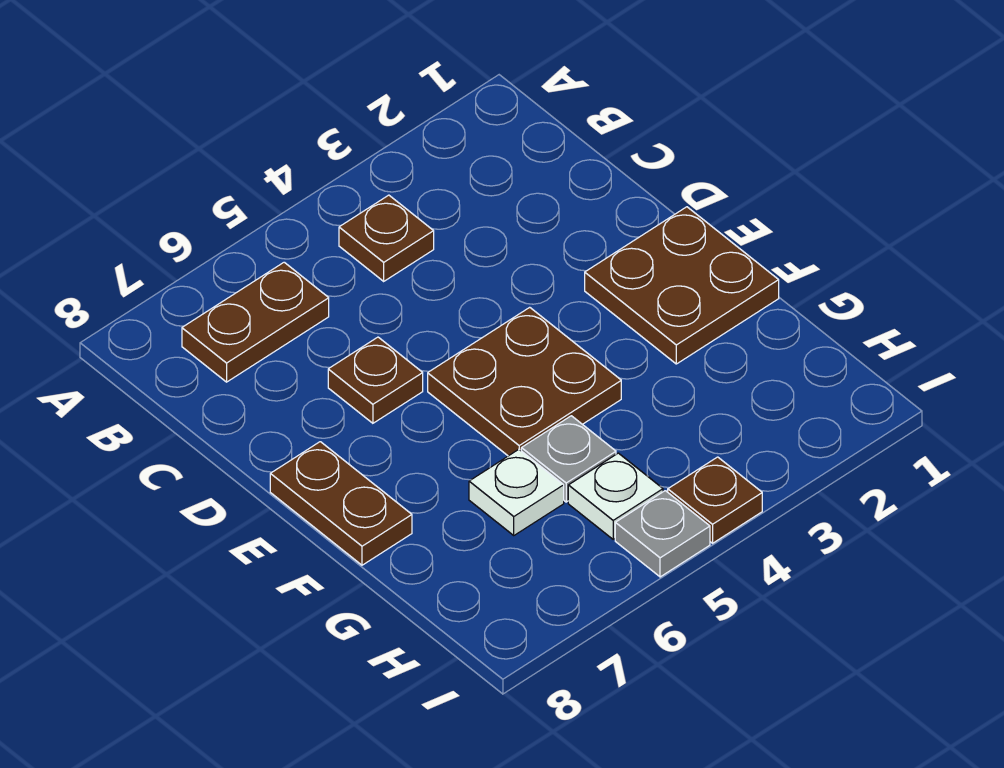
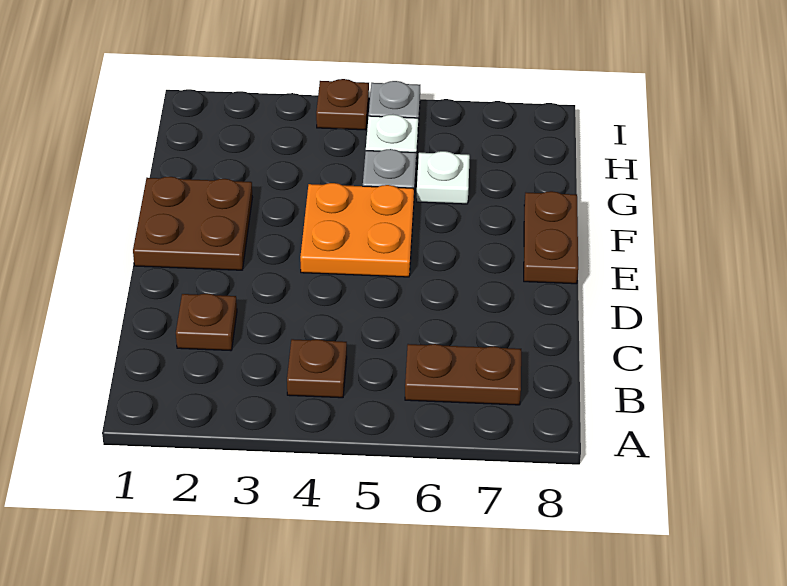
brown 1x1 plate [328,337,423,423] -> brown 1x1 plate moved to [176,293,237,351]
brown 2x2 plate [428,307,621,456] -> orange 2x2 plate [300,183,414,277]

